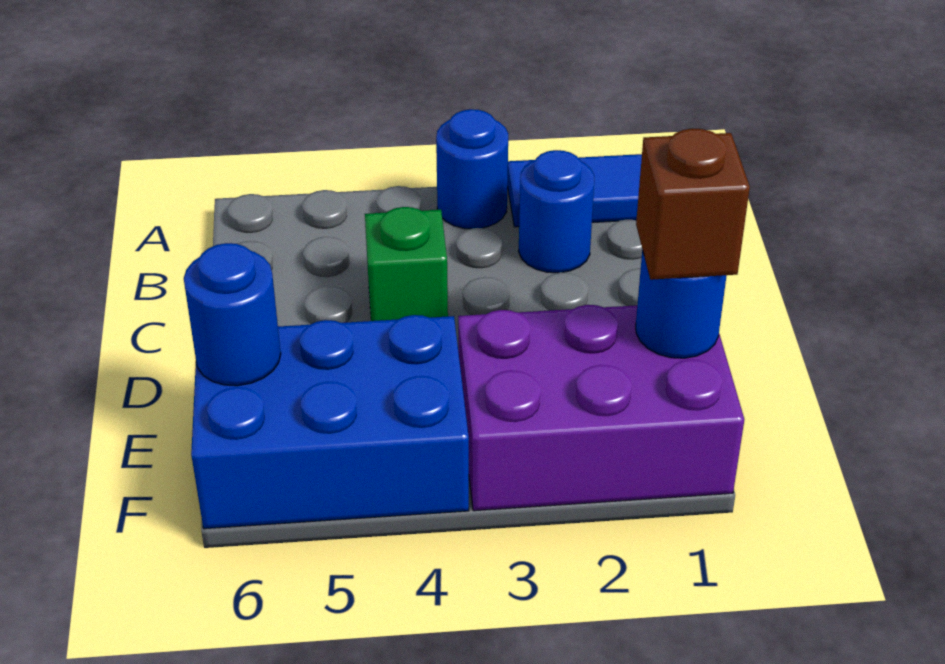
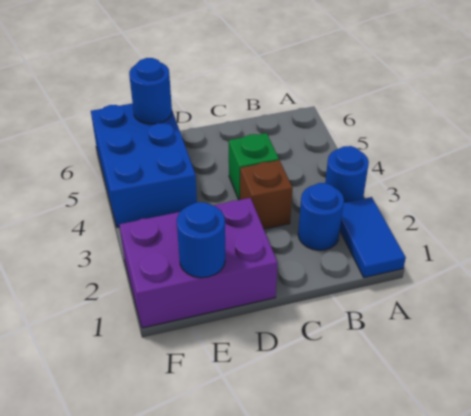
purple 2x3 brick [458,305,744,511] -> purple 2x3 brick turned to [119,198,277,328]
brown 1x1 brick [636,128,750,280] -> brown 1x1 brick moved to [240,160,293,229]

